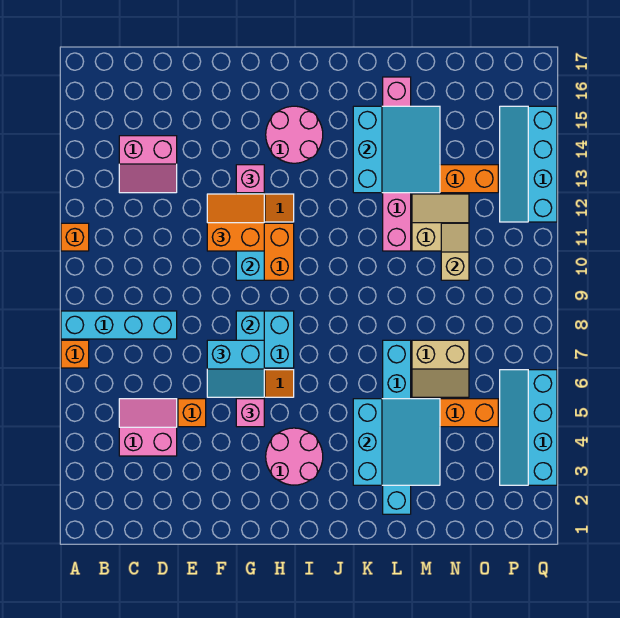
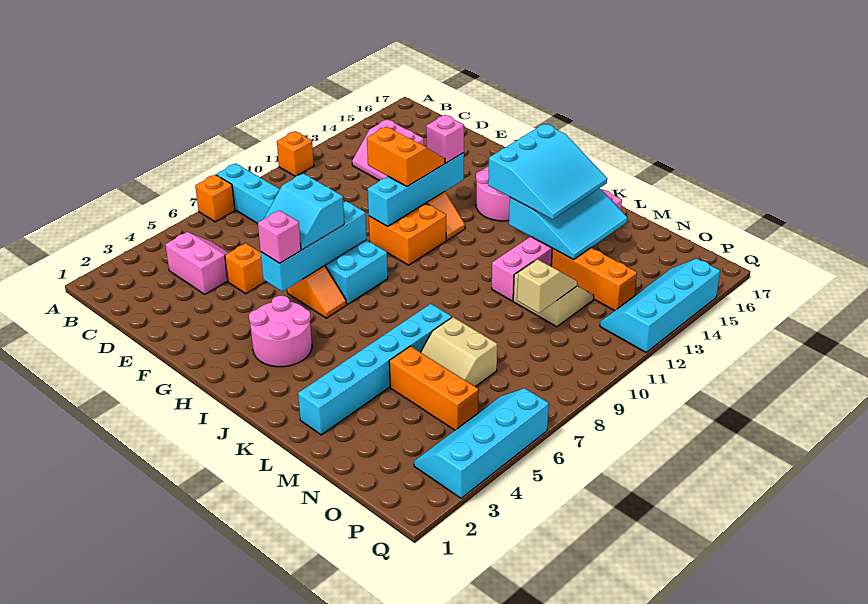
cyan 3x3 slope [353,399,440,485] -> cyan 3x3 slope moved to [488,124,607,219]

